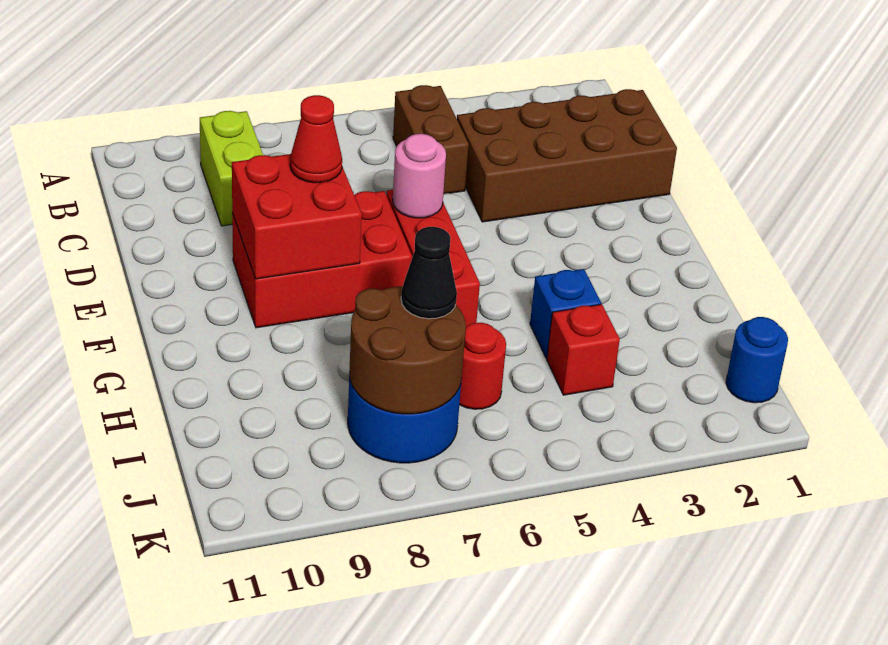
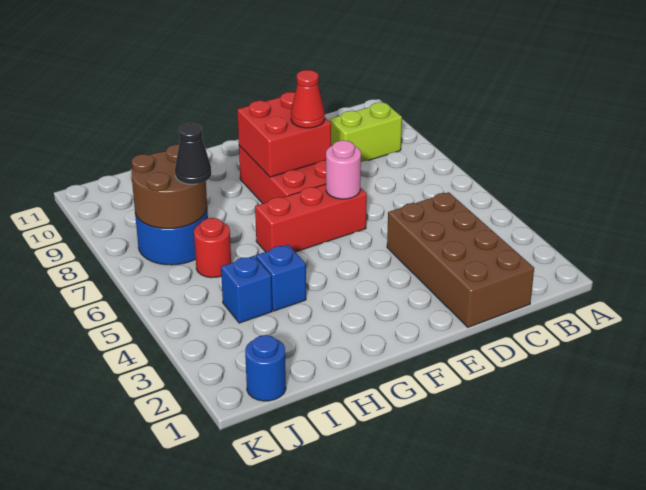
brown 1x2 brick [393,85,469,194] -> none
red 1x1 brick [547,304,620,395] -> blue 1x1 brick [221,256,272,323]

